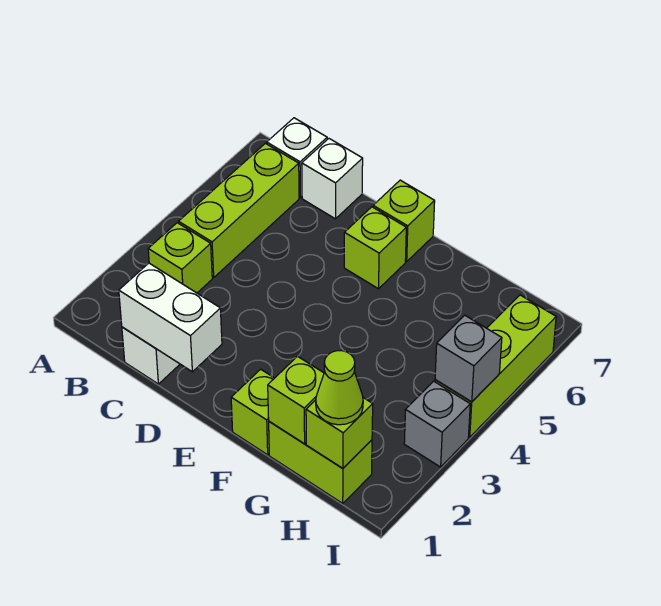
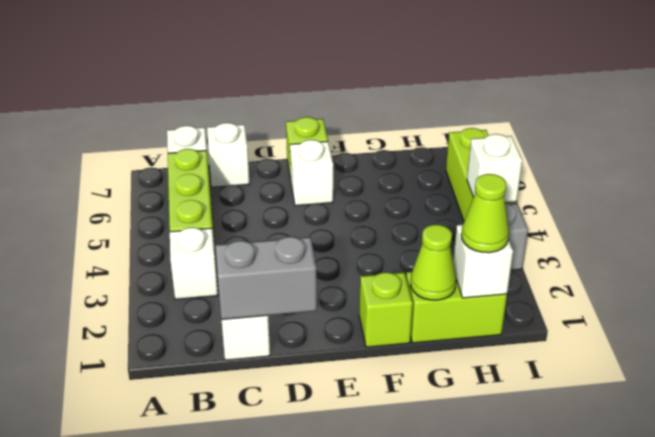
lime 1x1 brick [148,223,212,293] -> white 1x1 brick [170,227,218,299]
white 1x2 brick [119,263,222,372] -> grey 1x2 brick [215,237,317,320]
lime 1x1 brick [344,207,406,289] -> white 1x1 brick [290,140,333,206]
lime 1x1 brick [268,356,324,444] -> lime 1x1 cone [411,225,456,300]
lime 1x1 brick [306,398,373,468] -> white 1x1 brick [453,225,513,298]
grey 1x1 brick [435,315,502,402] -> white 1x1 brick [467,134,522,203]

